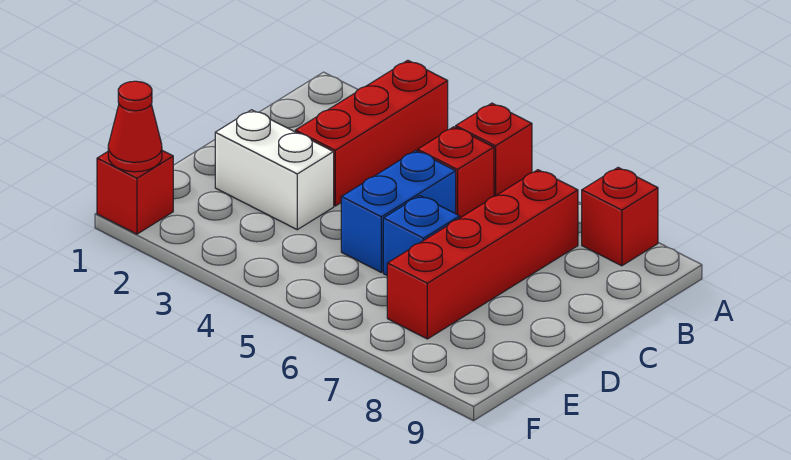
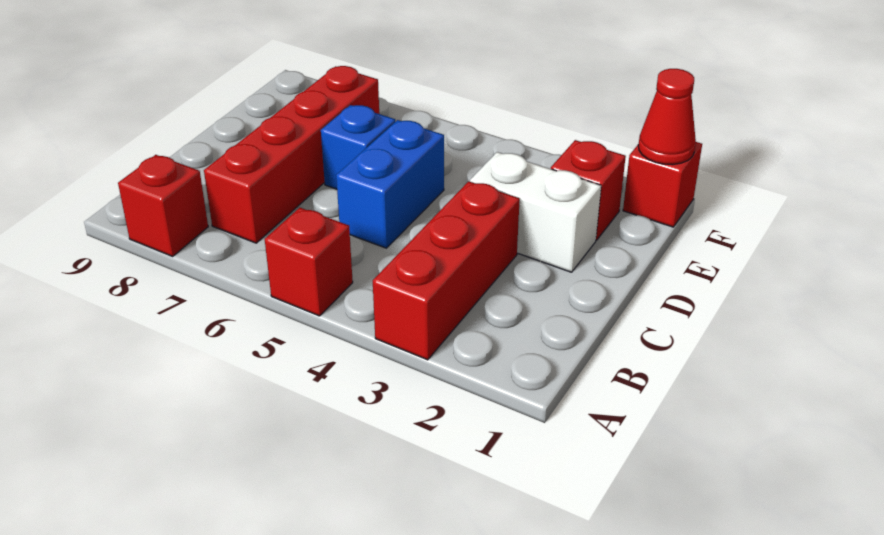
red 1x1 brick [418,127,494,218] -> red 1x1 brick moved to [551,140,626,240]

